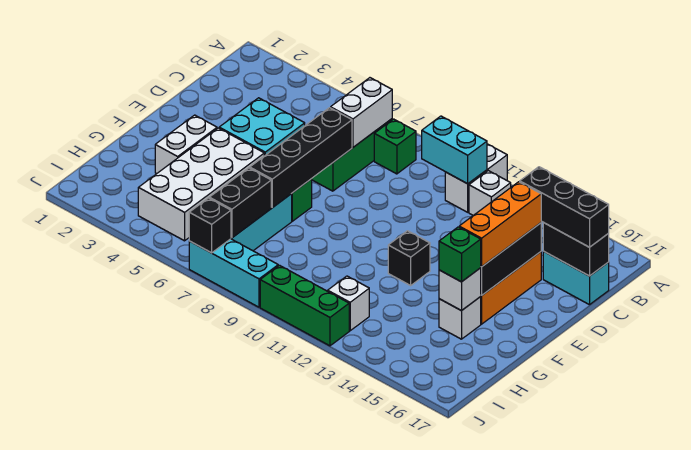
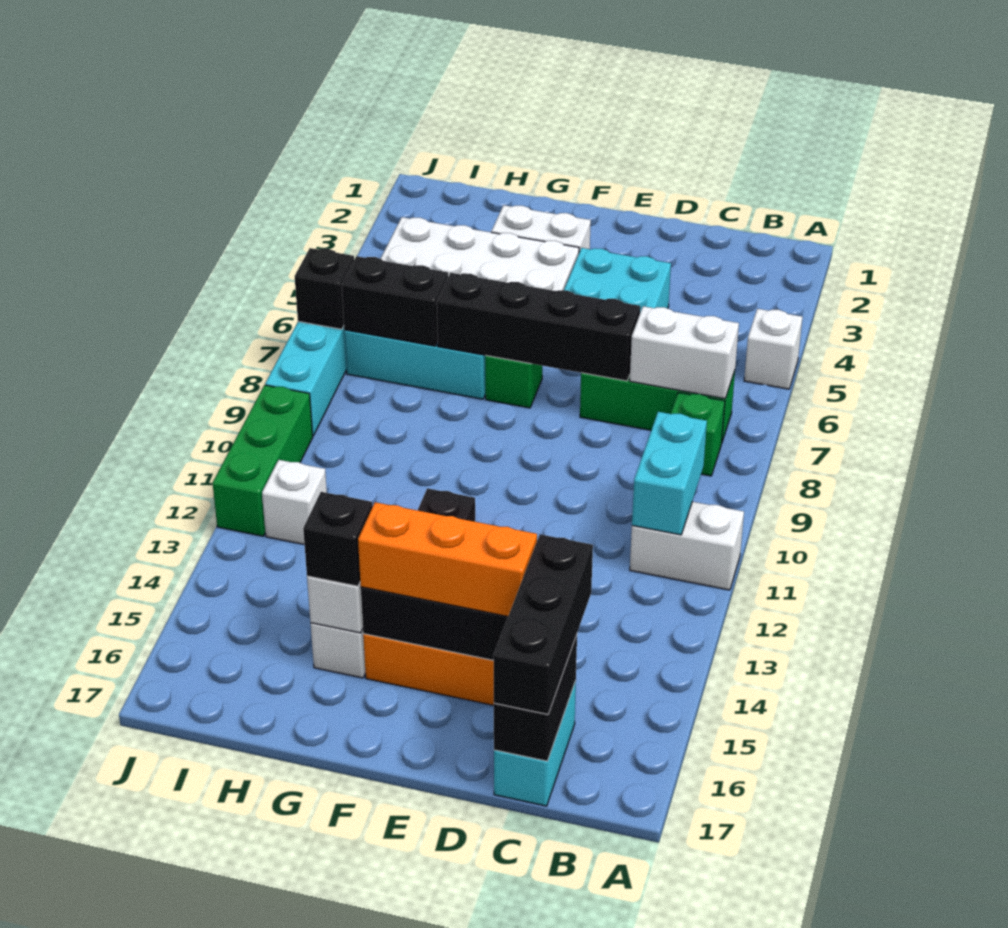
white 1x1 brick [469,171,511,215] -> white 1x1 brick moved to [744,309,802,389]
green 1x1 brick [439,227,481,282] -> black 1x1 brick [303,492,372,586]

